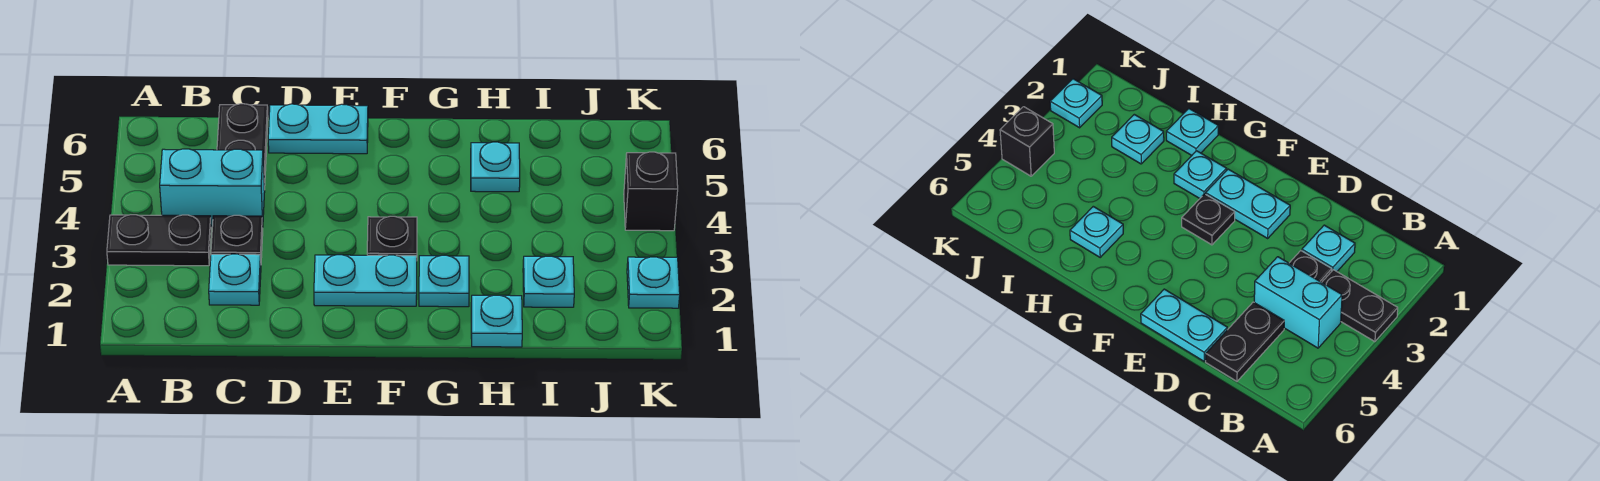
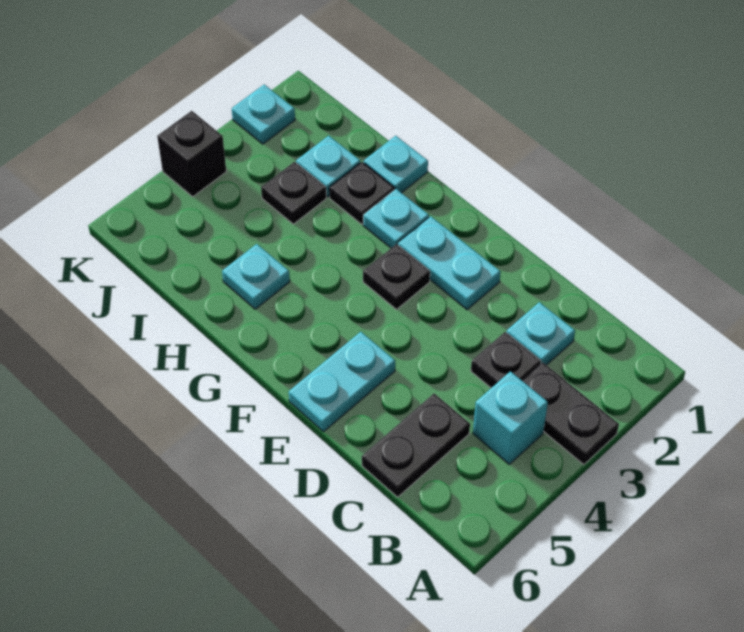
cyan 1x2 brick [160,149,265,227] -> cyan 1x1 brick [473,371,548,464]
cyan 1x2 plate [268,104,368,154] -> cyan 1x2 plate turned to [289,332,395,432]
none -> black 1x1 plate [329,162,394,224]
none -> black 1x1 plate [261,162,326,224]

